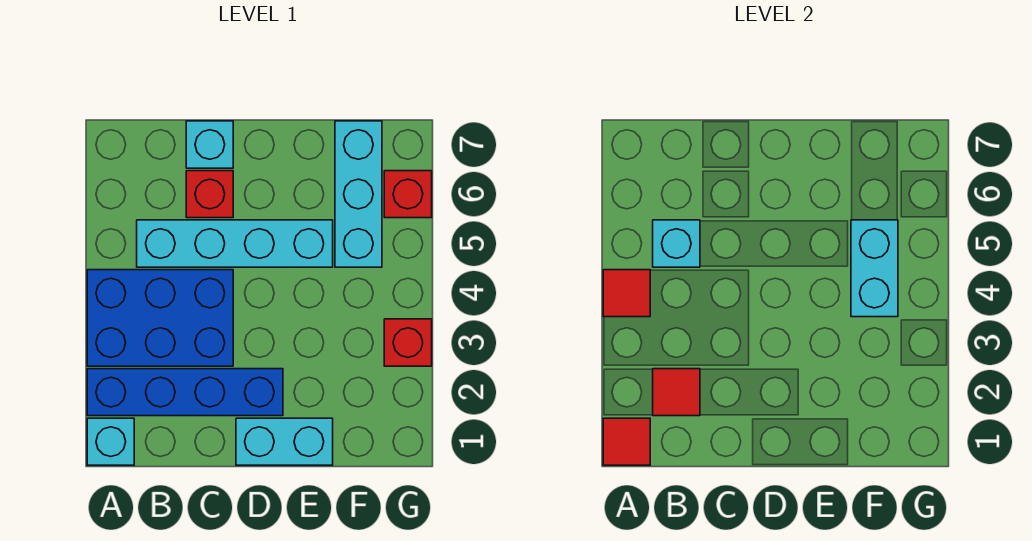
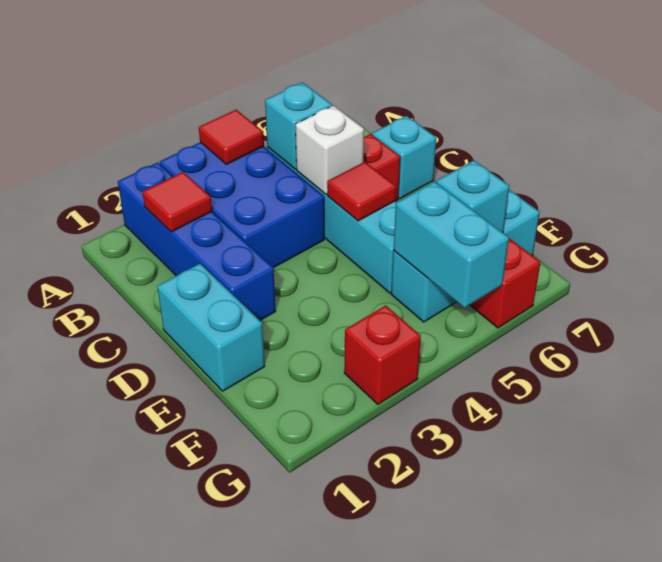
cyan 1x1 brick [87,418,134,465] -> cyan 1x1 brick moved to [436,160,509,233]
red 1x1 tile [603,418,650,465] -> red 1x1 tile moved to [327,162,396,221]
none -> white 1x1 brick [296,106,364,194]
cyan 1x2 brick [851,220,898,317] -> cyan 1x2 brick turned to [394,182,509,308]

